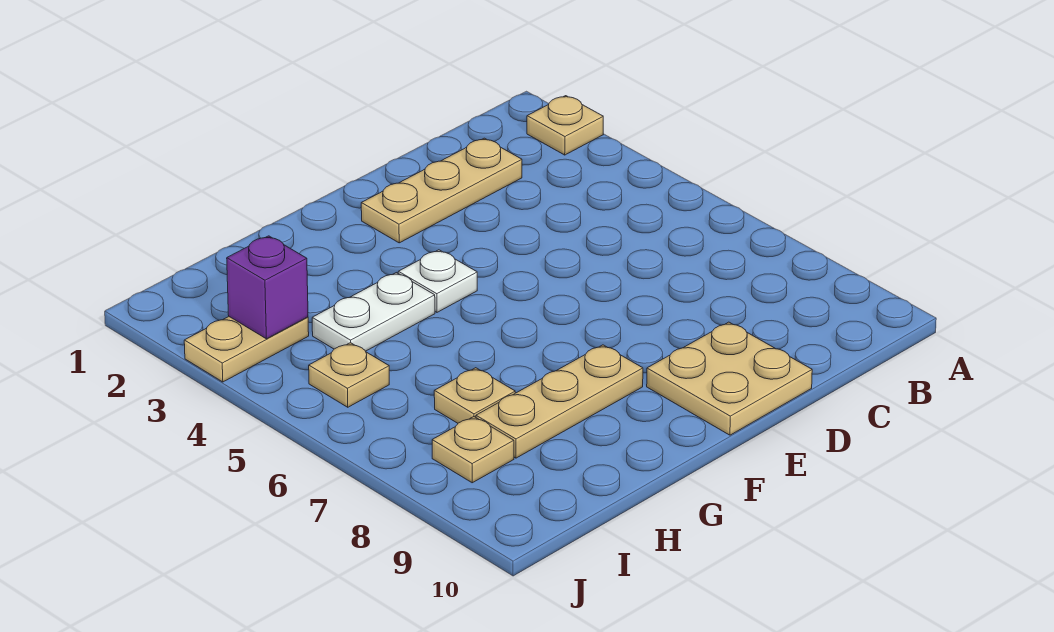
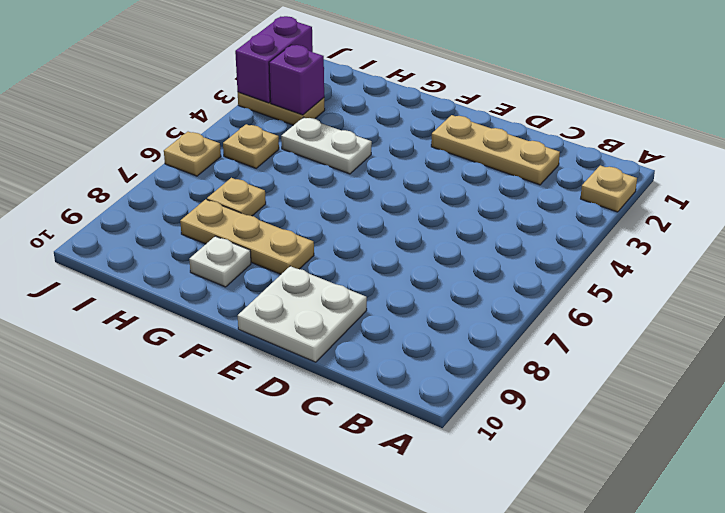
tan 2x2 plate [647,322,812,435] -> white 2x2 plate [238,266,367,362]
white 1x1 plate [398,250,477,312] -> white 1x1 plate moved to [189,236,251,287]
tan 1x1 plate [432,417,514,483] -> tan 1x1 plate moved to [164,132,221,176]
none -> purple 1x2 brick [235,16,313,103]

